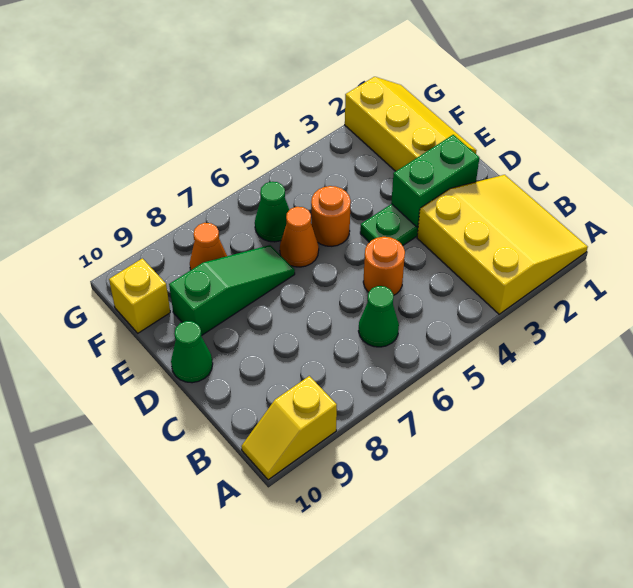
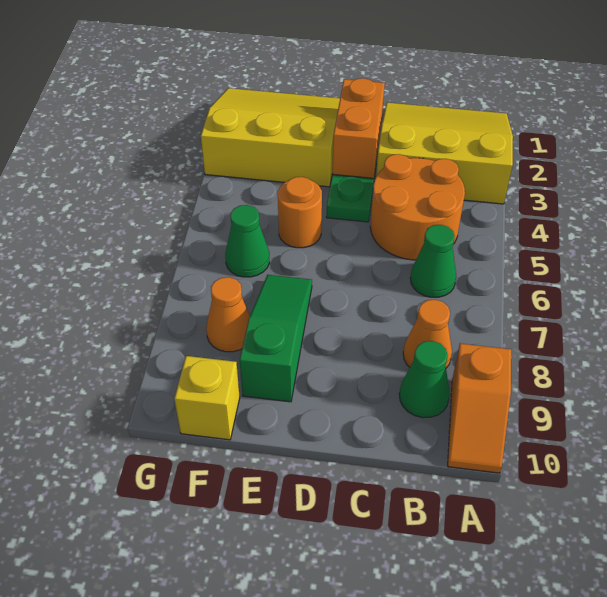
yellow 1x2 slope [241,376,337,480] -> orange 1x2 slope [448,344,511,473]
orange 1x1 round brick [363,237,405,295] -> orange 2x2 round brick [370,154,465,260]
green 1x2 brick [391,135,479,227] -> orange 1x2 brick [332,78,385,178]
green 1x1 cone [171,321,213,383] -> green 1x1 cone moved to [399,341,450,418]
yellow 2x3 slope [345,77,477,171] -> yellow 3x3 slope [201,88,340,187]
orange 1x1 cone [280,207,319,267] -> orange 1x1 cone moved to [403,300,452,368]

